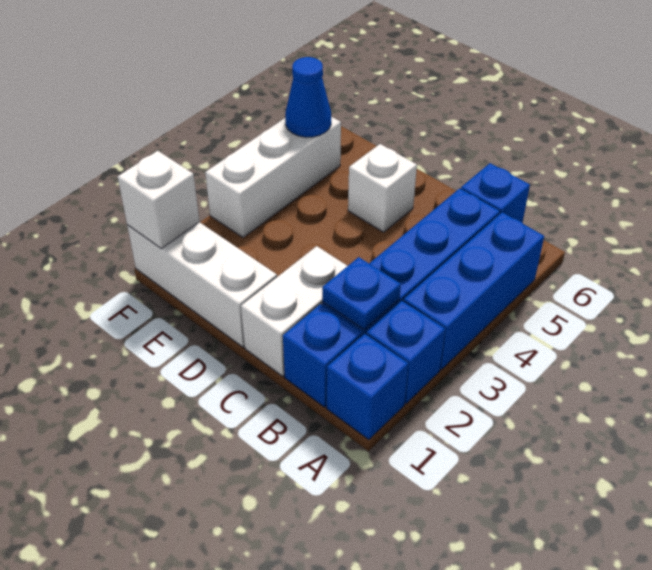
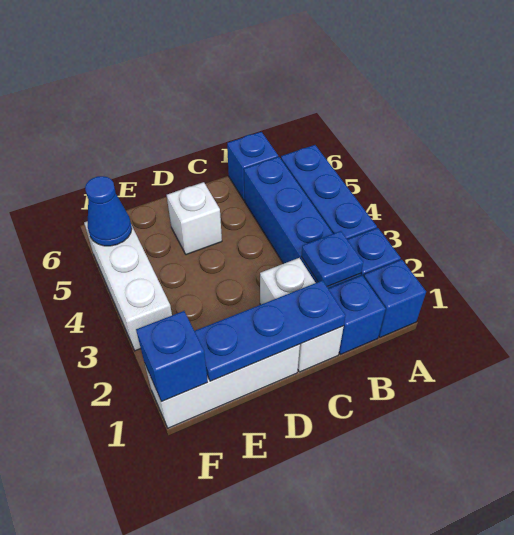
none -> blue 1x3 plate [195,281,346,381]
white 1x1 brick [118,151,199,248] -> blue 1x1 brick [136,311,208,402]

